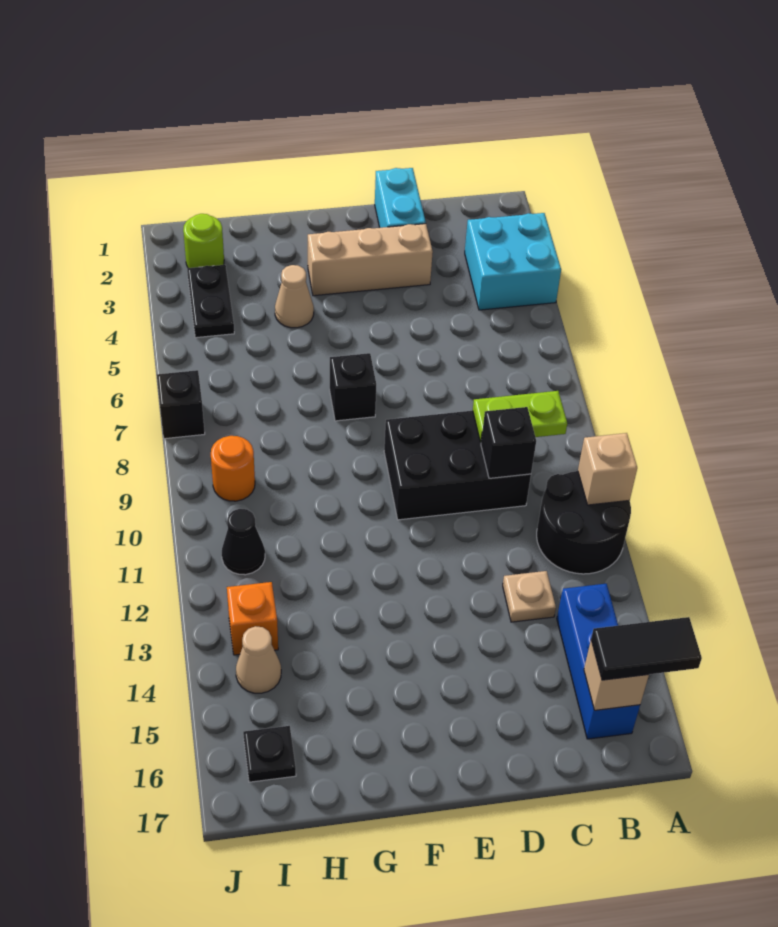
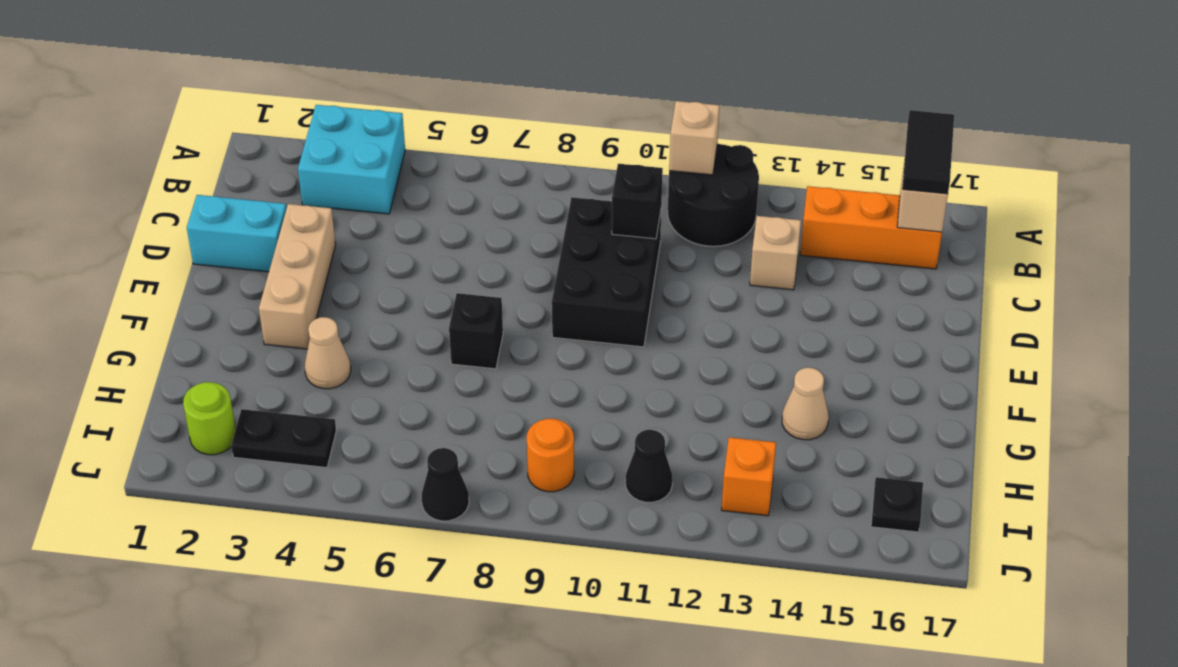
lime 1x2 plate [473,391,567,443] -> none
blue 1x3 brick [557,584,640,739] -> orange 1x3 brick [800,186,942,269]
tan 1x1 plate [503,571,556,622] -> tan 1x1 brick [750,216,801,290]
tan 1x1 cone [236,626,281,693] -> tan 1x1 cone moved to [782,368,829,440]
black 1x1 brick [157,370,205,439] -> black 1x1 cone [422,448,469,521]

